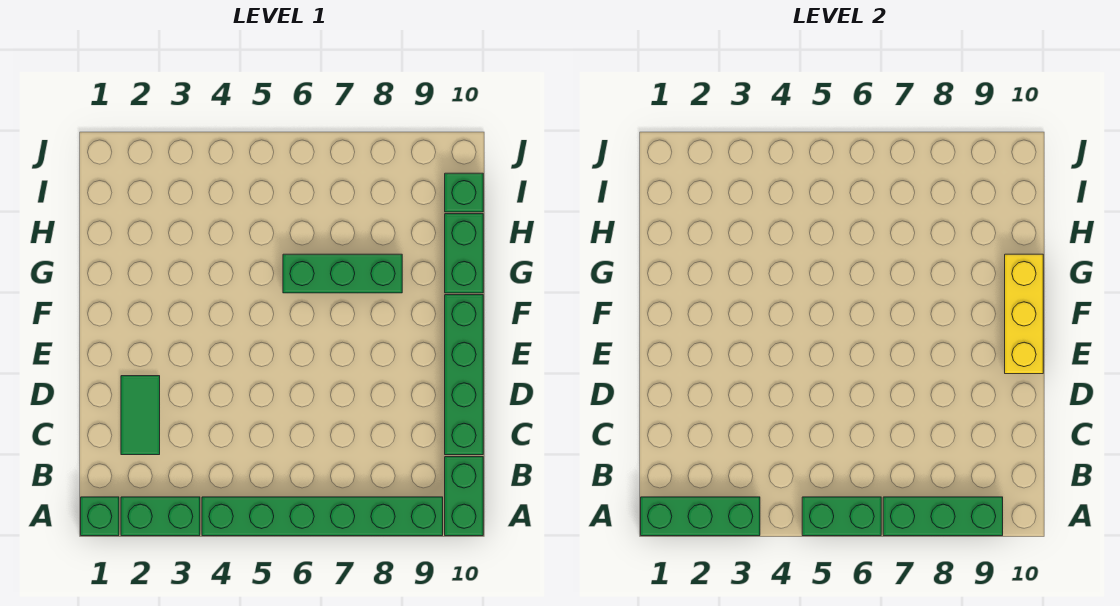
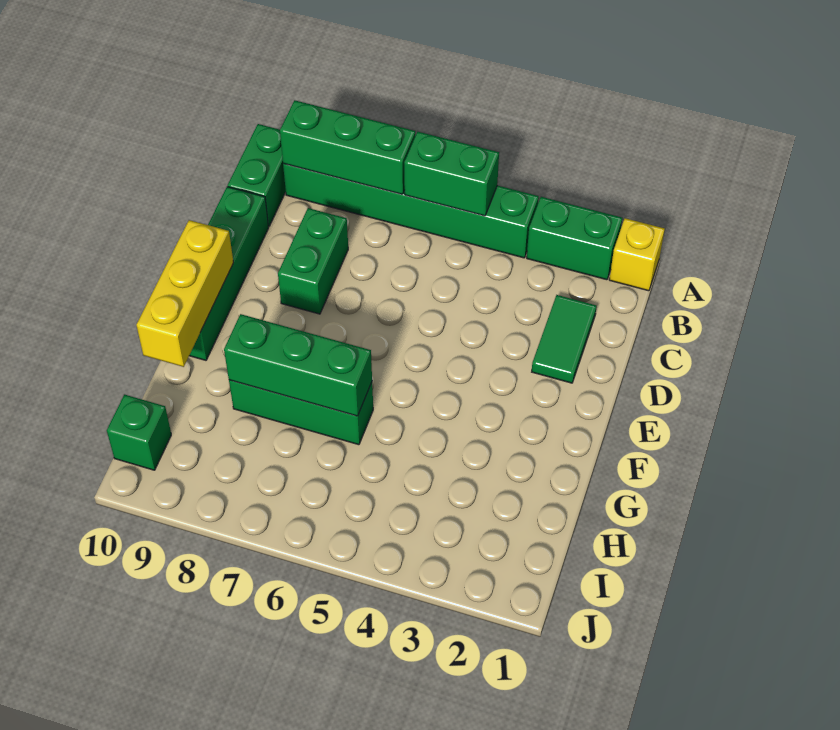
green 1x1 brick [81,497,119,536] -> yellow 1x1 brick [609,218,665,291]
green 1x3 brick [641,497,760,536] -> green 1x3 brick moved to [224,314,372,416]
green 1x2 brick [445,214,483,293] -> green 1x2 brick moved to [278,208,348,314]

